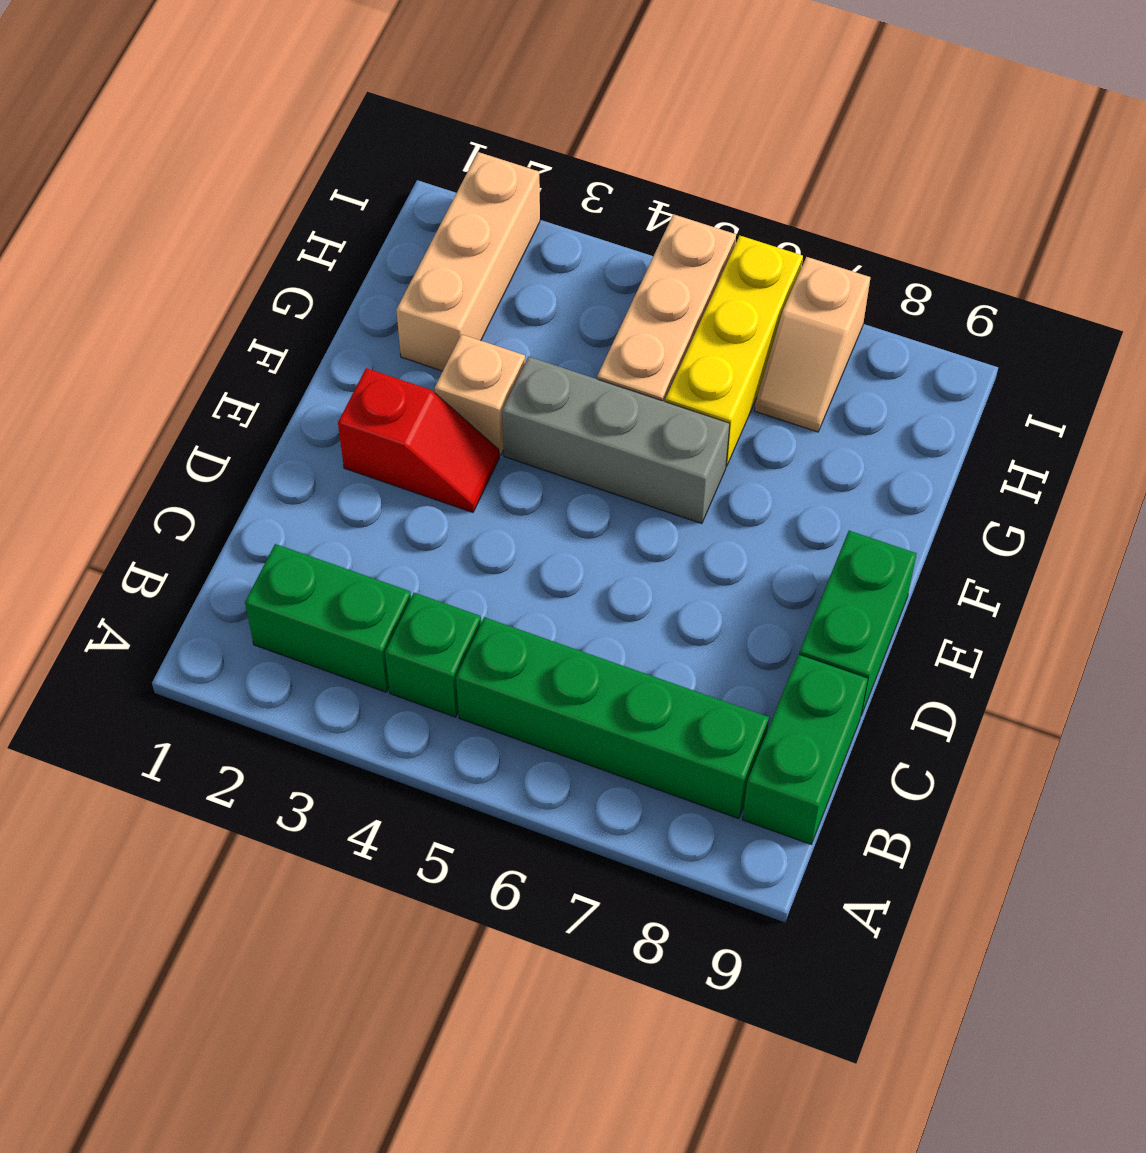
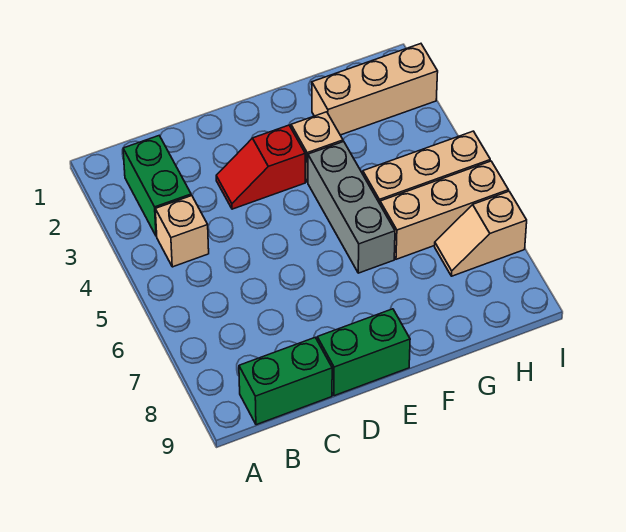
green 1x1 brick [385,593,481,717] -> tan 1x1 brick [155,196,209,267]
green 1x4 brick [456,617,769,819] -> none
red 1x2 slope [338,368,499,512] -> red 1x2 slope turned to [216,125,305,209]
yellow 1x3 brick [665,236,803,466] -> tan 1x3 brick [380,161,508,259]

